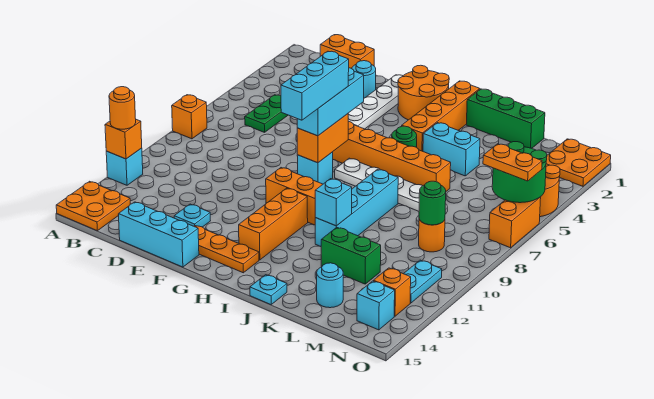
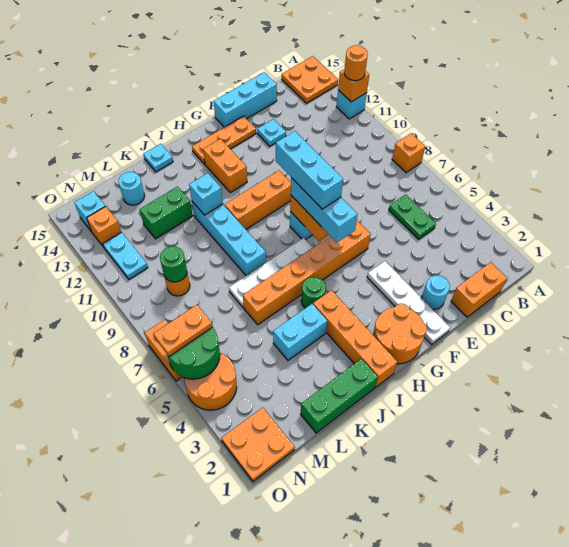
orange 1x3 brick [239,188,308,260] -> orange 1x2 brick [203,139,247,193]

